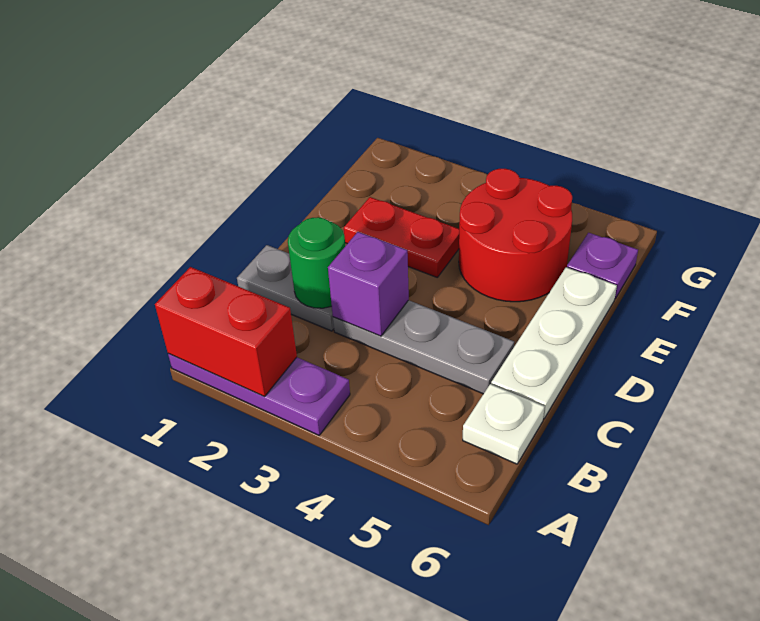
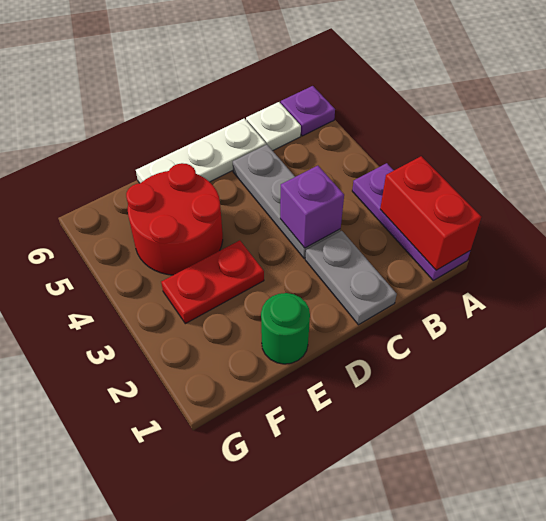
green 1x1 round brick [288,217,345,308] -> green 1x1 round brick moved to [261,293,310,364]
red 1x2 plate [344,197,459,277] -> red 1x2 plate turned to [161,240,264,324]
purple 1x1 plate [567,233,638,299] -> purple 1x1 plate moved to [281,86,335,136]

